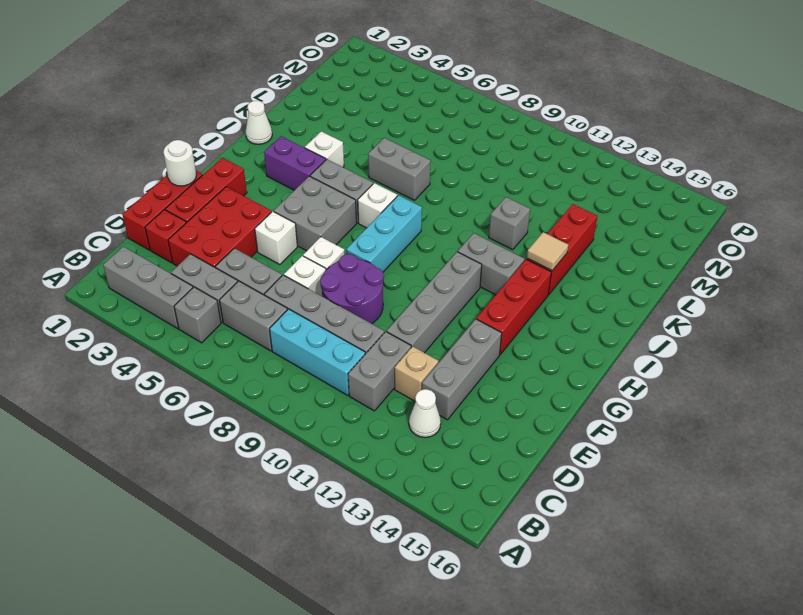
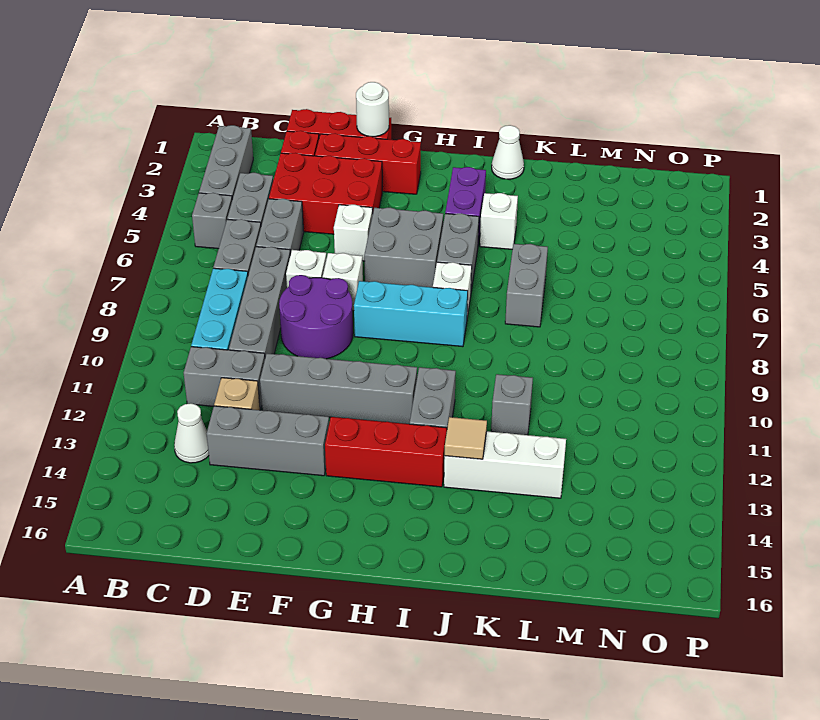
red 1x3 brick [527,204,598,295] -> white 1x3 brick [444,431,566,498]

